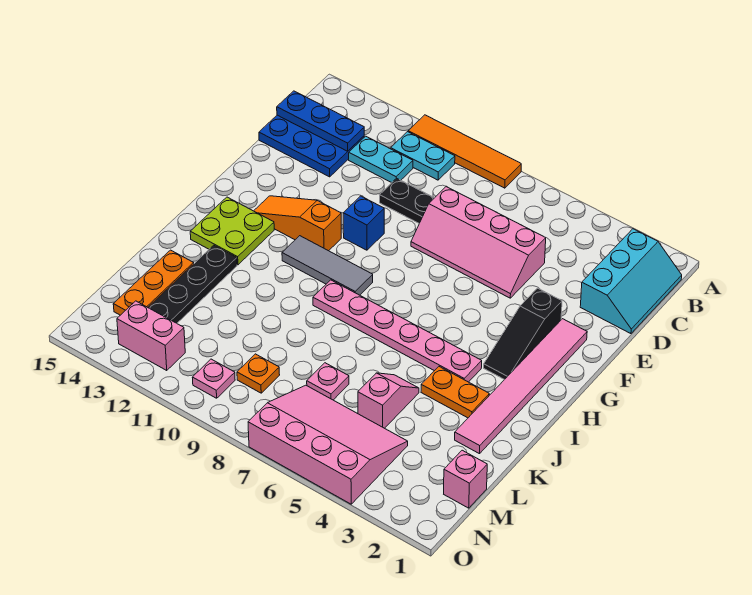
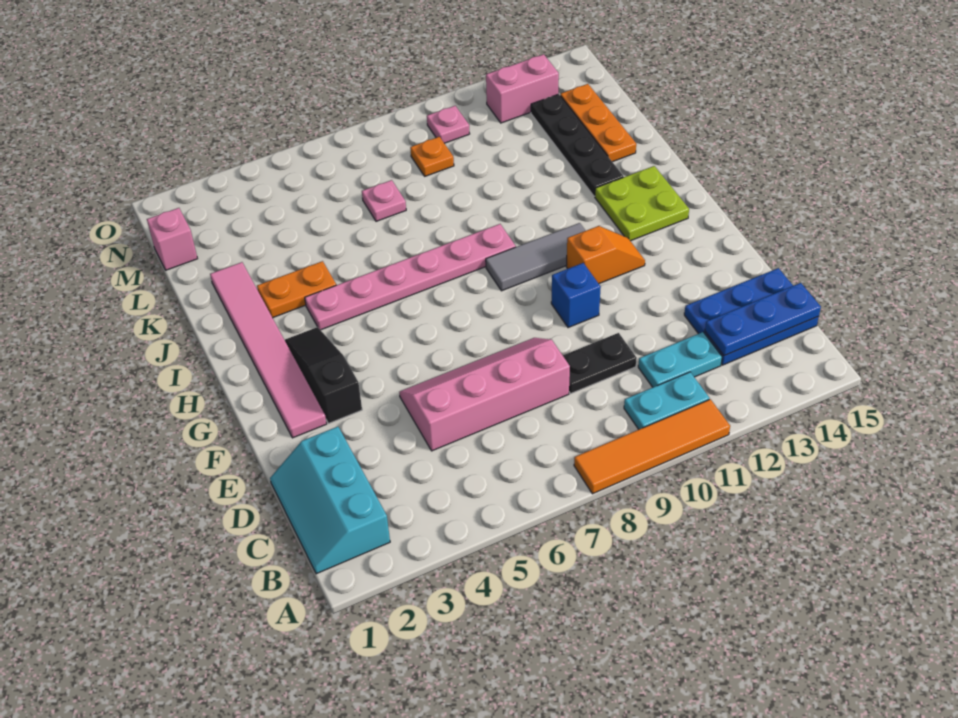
orange 1x3 slope [254,196,341,251] -> orange 1x2 slope [566,226,645,283]
pink 1x2 slope [358,373,419,428] -> none
pink 3x4 slope [248,385,408,504] -> none

